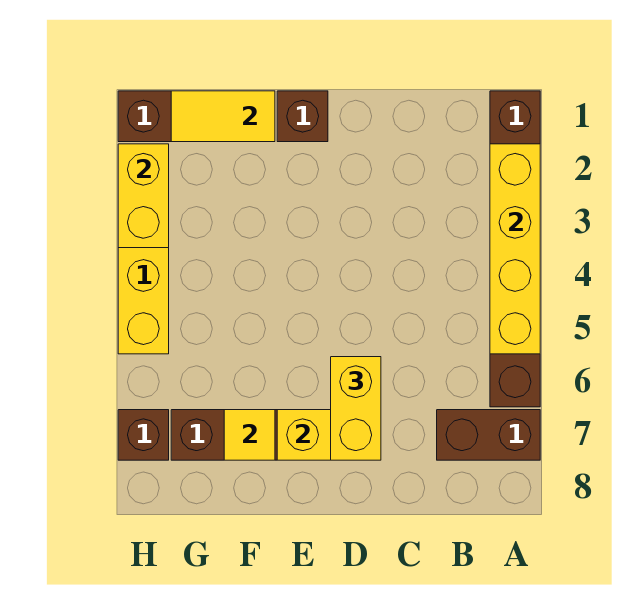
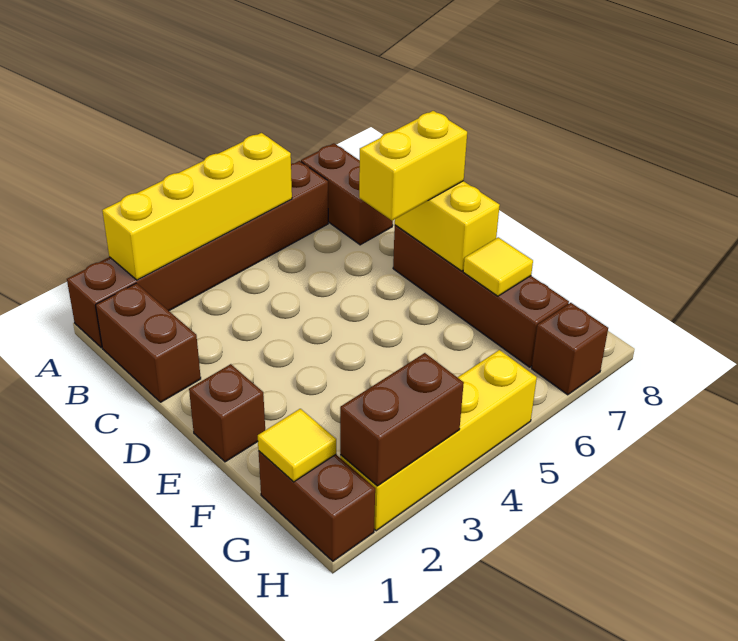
none -> brown 1x2 brick [96,283,201,402]
yellow 1x2 tile [171,91,275,142] -> yellow 1x1 tile [258,409,336,482]
yellow 1x2 brick [118,144,169,248] -> brown 1x2 brick [340,353,464,486]

